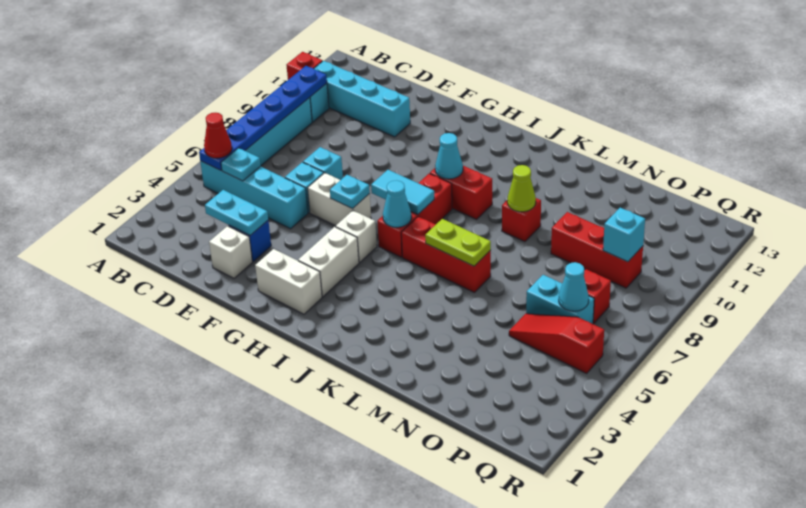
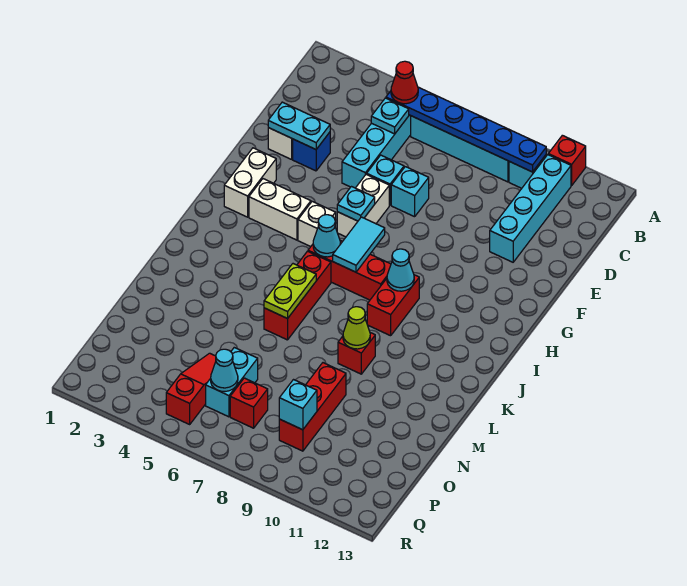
cyan 1x2 plate [205,190,268,235] -> cyan 1x2 plate turned to [268,102,330,149]

